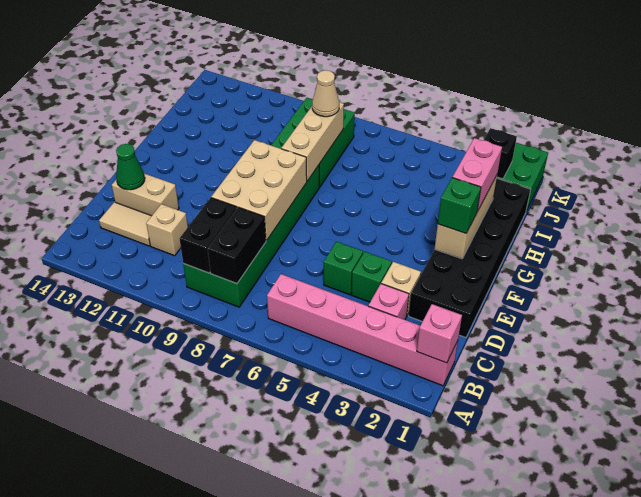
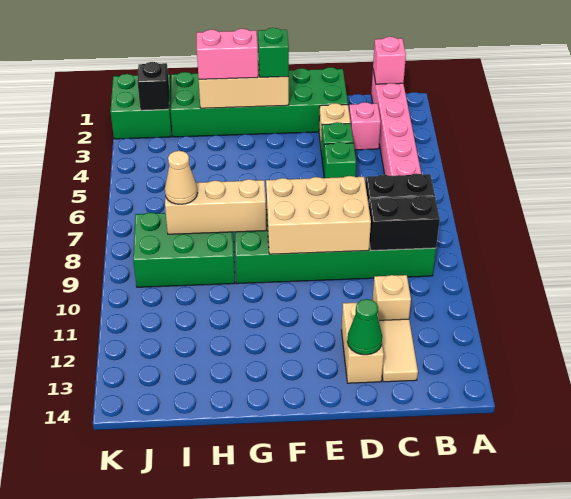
black 2x6 brick [409,178,531,338] -> green 2x6 brick [170,67,348,137]

